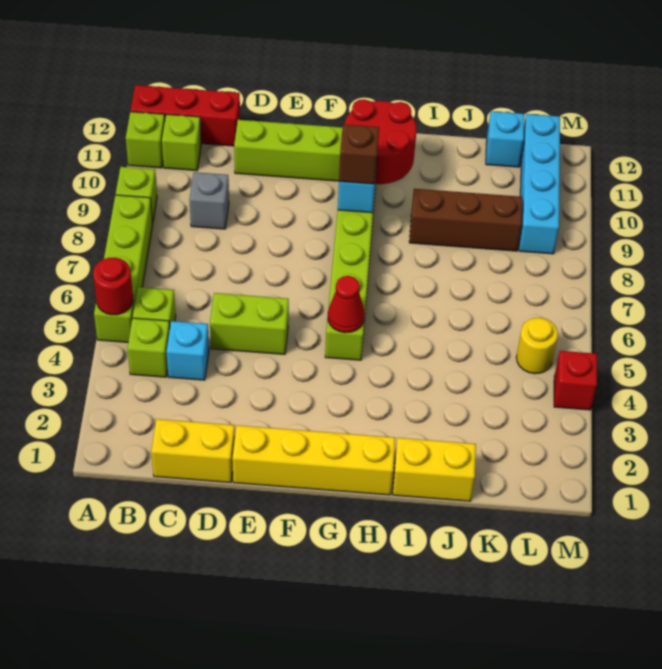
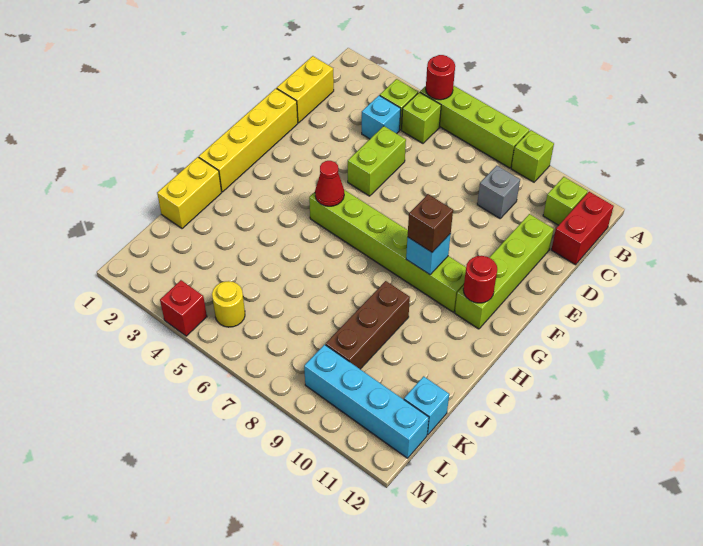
lime 1x1 brick [126,112,165,168] -> none
red 1x3 brick [131,85,240,146] -> red 1x2 brick [551,192,614,265]
red 2x2 round brick [345,99,417,184] -> red 1x1 round brick [463,256,497,303]

